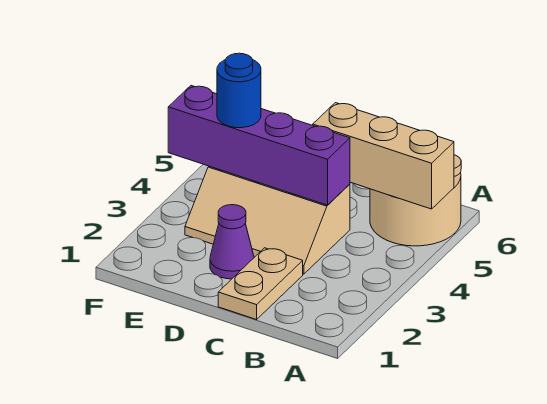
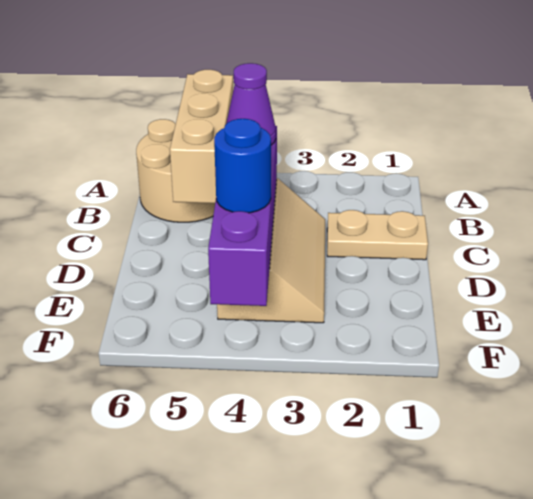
purple 1x1 cone [210,205,254,279] -> purple 1x1 cone moved to [226,63,276,145]

